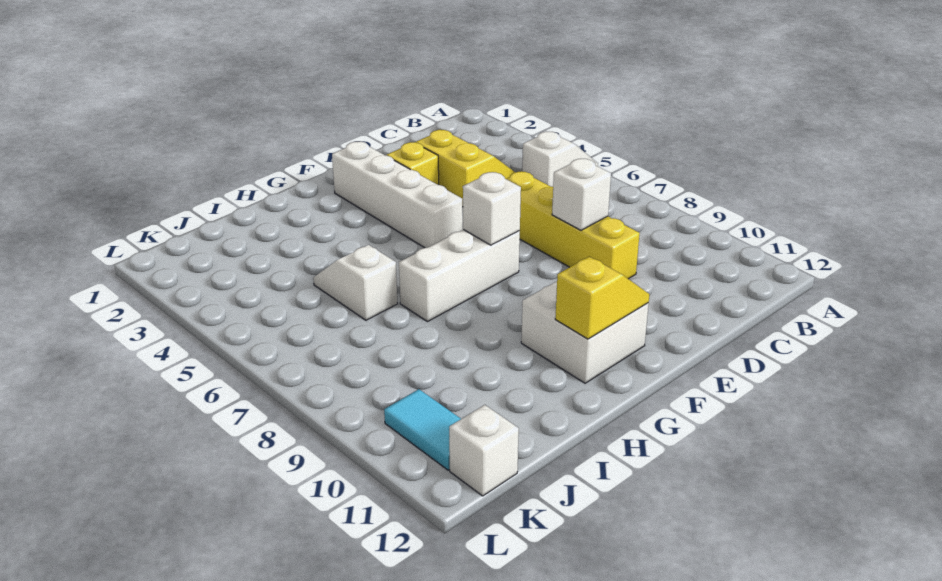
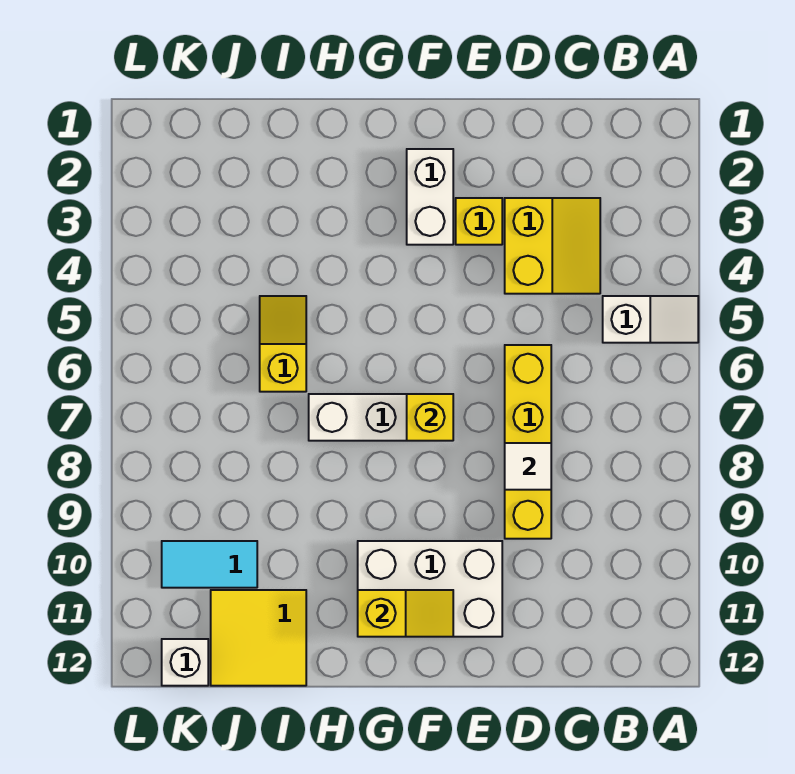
white 1x1 brick [552,159,611,230] -> white 1x1 tile [505,443,551,490]
white 1x4 brick [332,142,463,248] -> white 1x2 brick [407,149,453,245]
white 1x1 brick [463,172,521,245] -> yellow 1x1 brick [407,394,453,441]
white 2x2 brick [521,281,649,383] -> white 2x3 brick [358,541,502,637]
white 1x2 slope [313,245,398,320] -> yellow 1x2 slope [260,296,306,392]
none -> yellow 2x2 tile [211,590,306,686]
cyan 1x2 tile [384,389,461,470] -> cyan 1x2 tile turned to [162,541,257,588]

